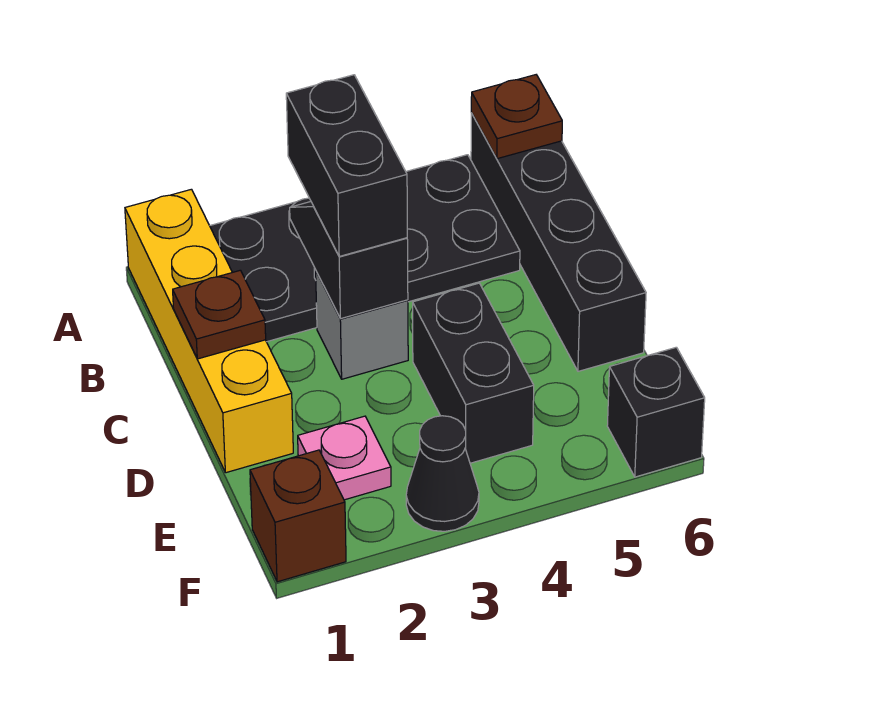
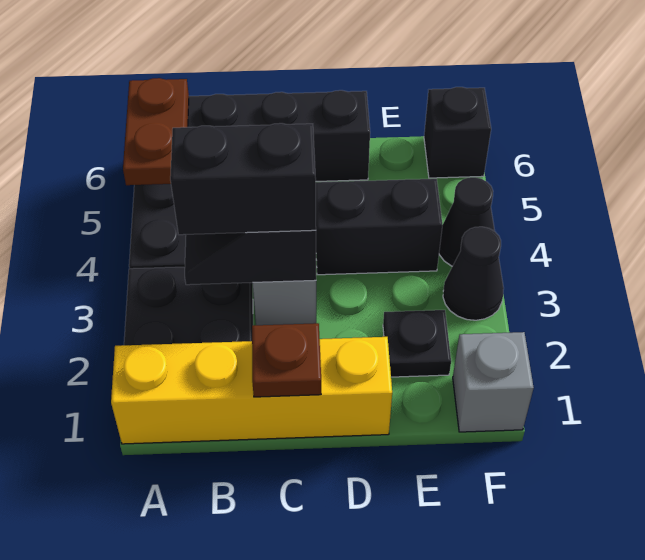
brown 1x1 plate [471,75,562,159] -> brown 1x2 plate [123,78,189,185]
pink 1x1 plate [298,416,391,500] -> black 1x1 plate [383,310,451,377]
brown 1x1 brick [250,450,346,582] -> grey 1x1 brick [453,332,534,432]
none -> black 1x1 cone [439,177,495,266]

